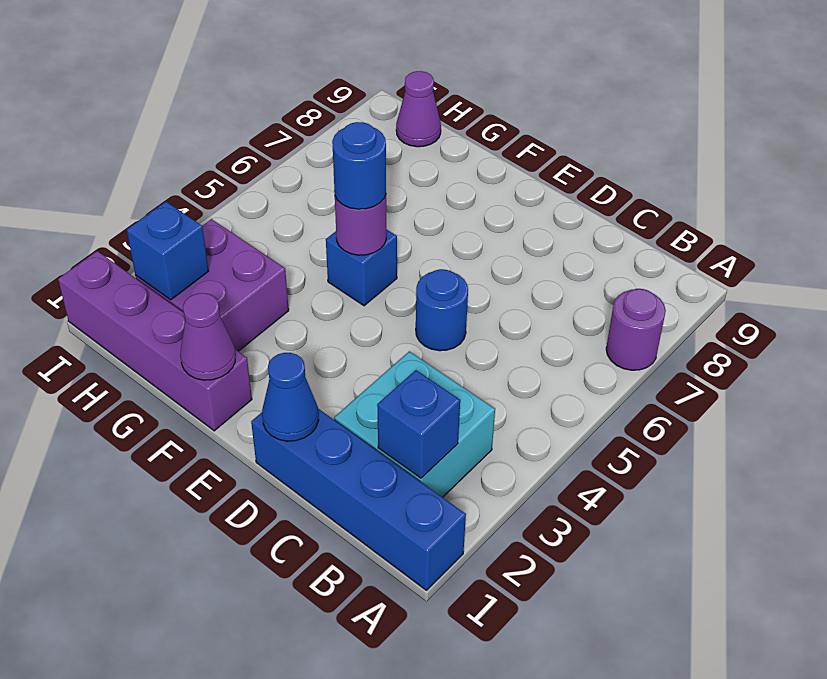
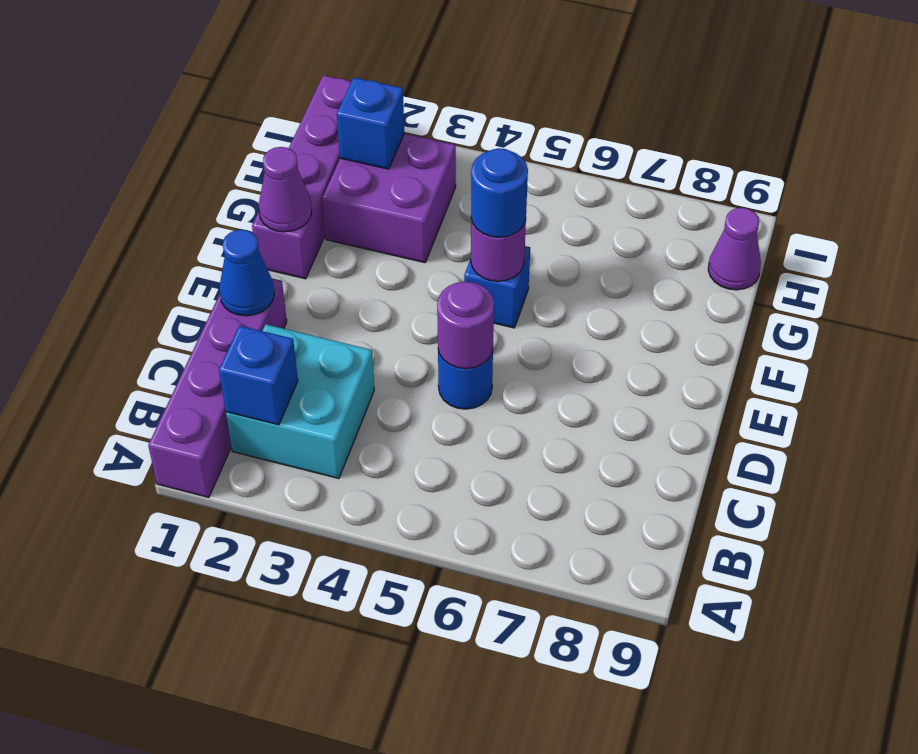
blue 1x4 brick [251,409,466,590] -> purple 1x4 brick [148,278,287,497]
purple 1x1 round brick [606,289,666,370] -> purple 1x1 round brick moved to [437,282,494,369]

